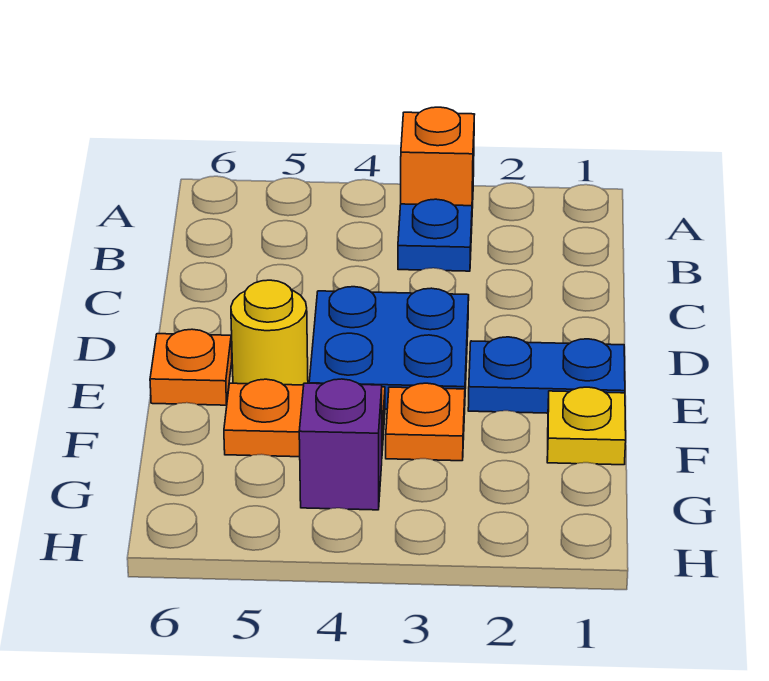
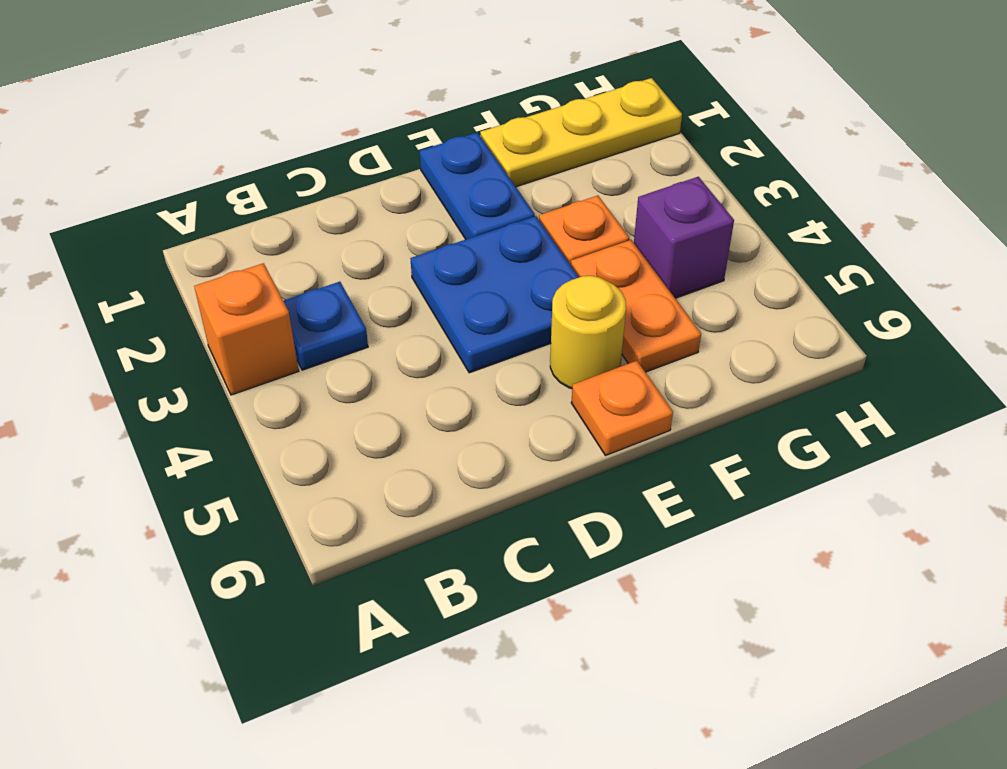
yellow 1x1 plate [547,387,626,465] -> yellow 1x3 plate [480,78,682,187]

